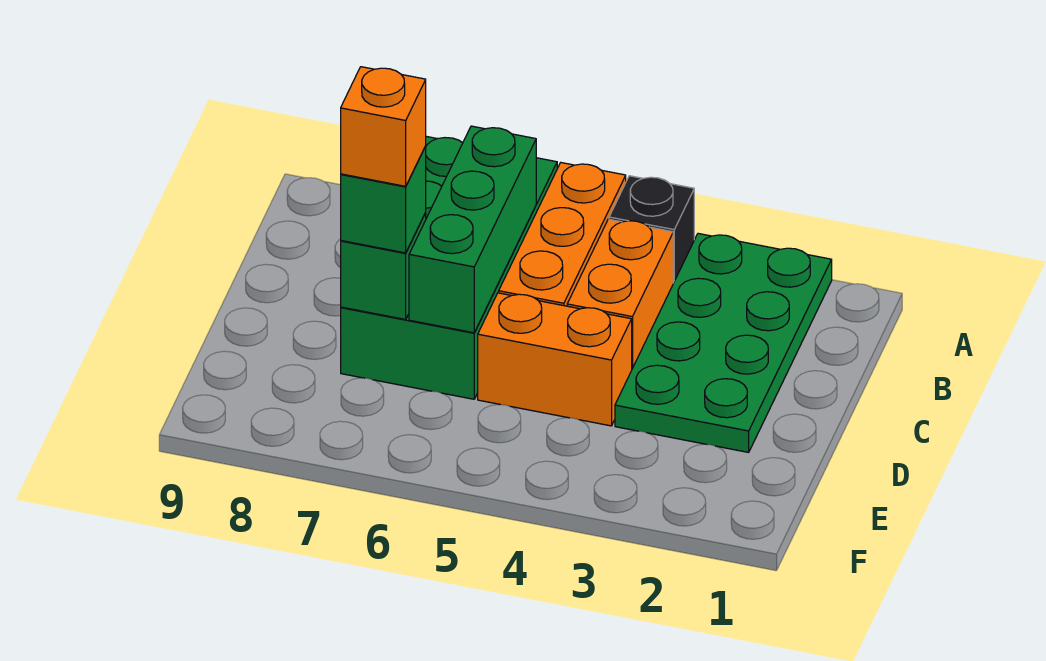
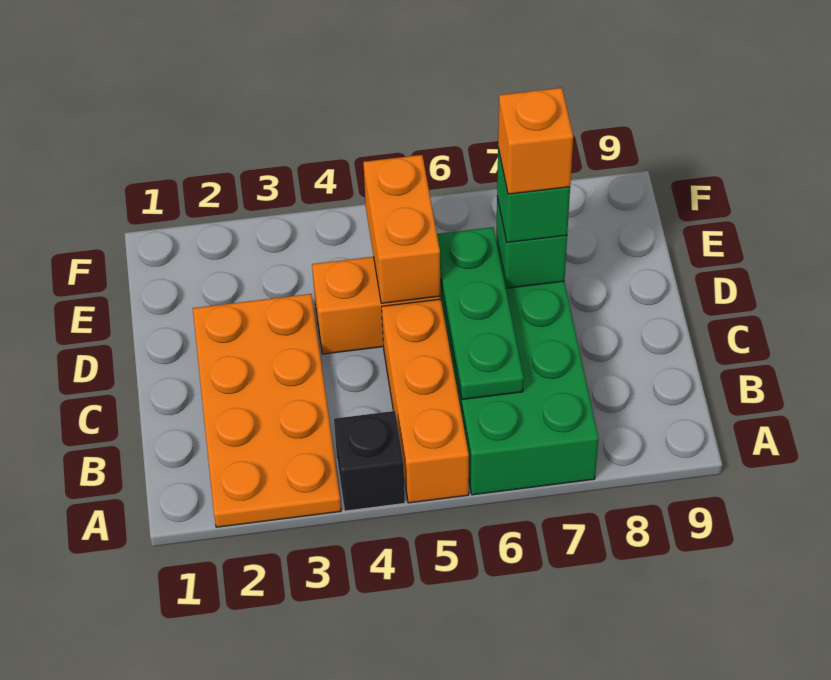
green 2x4 plate [615,233,832,452] -> orange 2x4 plate [193,294,341,527]
orange 1x2 brick [567,219,673,369] -> orange 1x2 brick moved to [363,155,440,303]
green 1x3 brick [409,126,536,333] -> green 1x3 plate [437,227,524,399]

